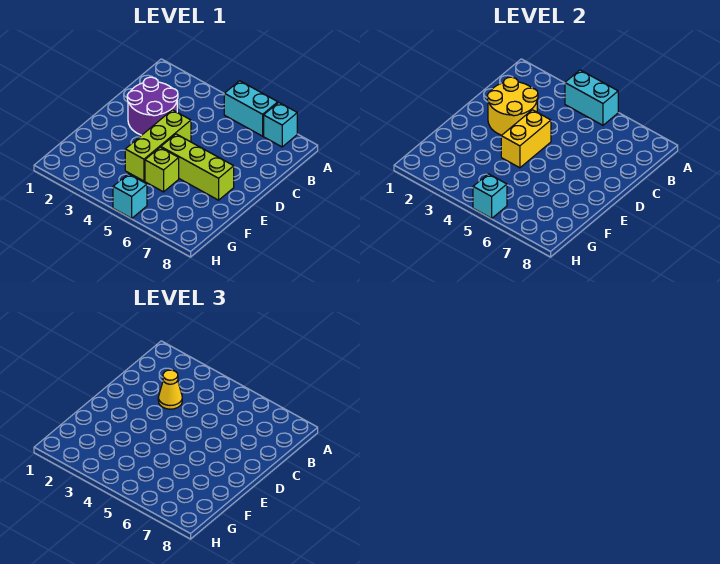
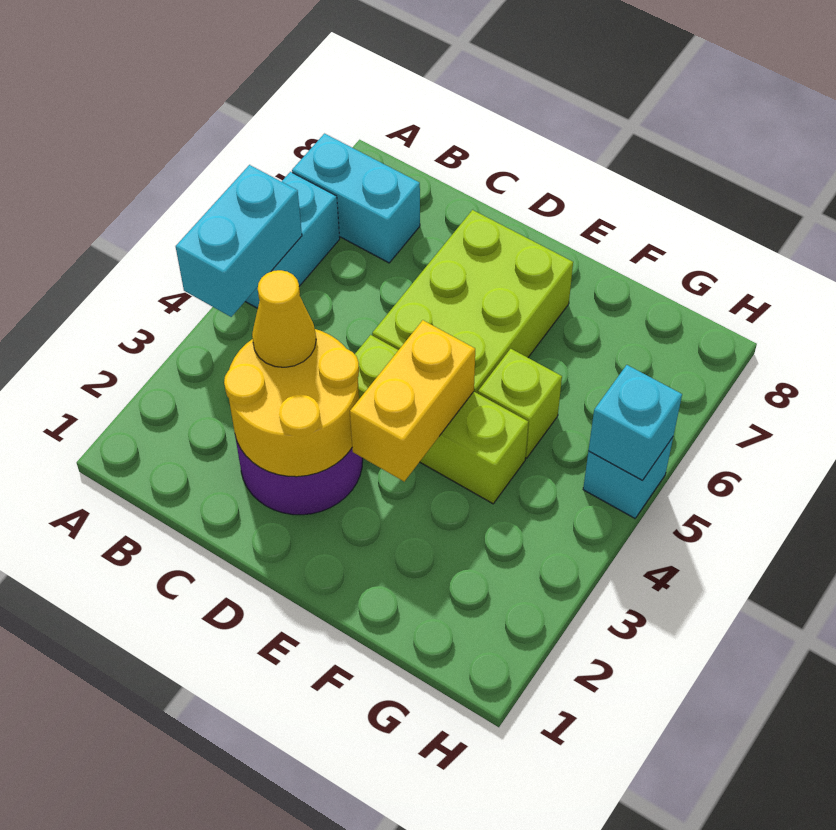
cyan 1x1 brick [264,102,297,147] -> cyan 1x2 brick [292,134,420,263]
yellow 1x2 brick [501,110,551,168] -> yellow 1x2 brick turned to [350,320,475,481]
lime 1x3 brick [161,134,234,200] -> lime 2x3 brick [372,210,573,393]

